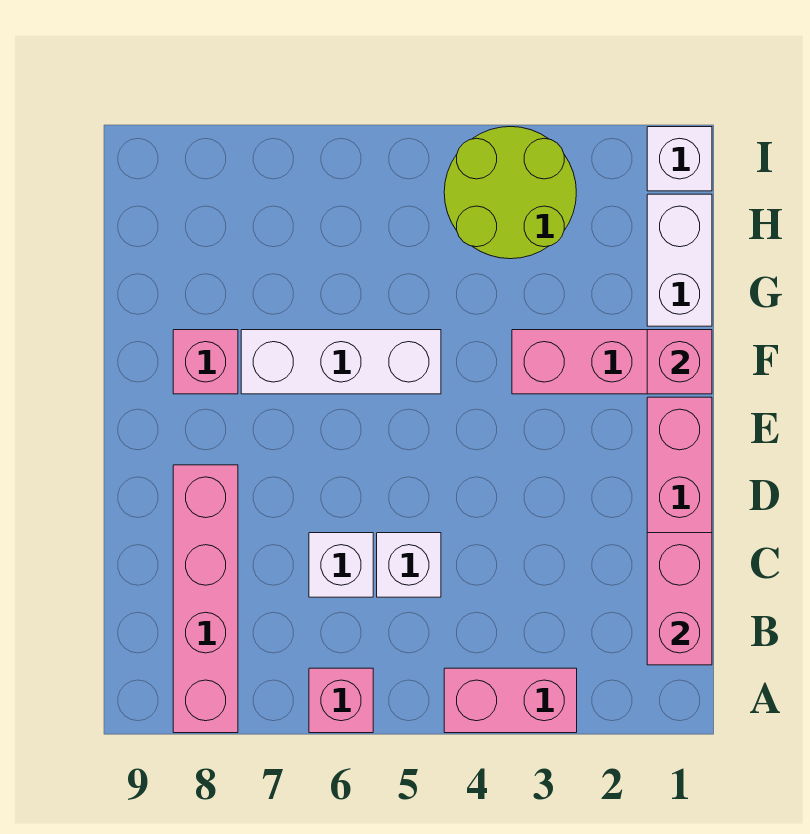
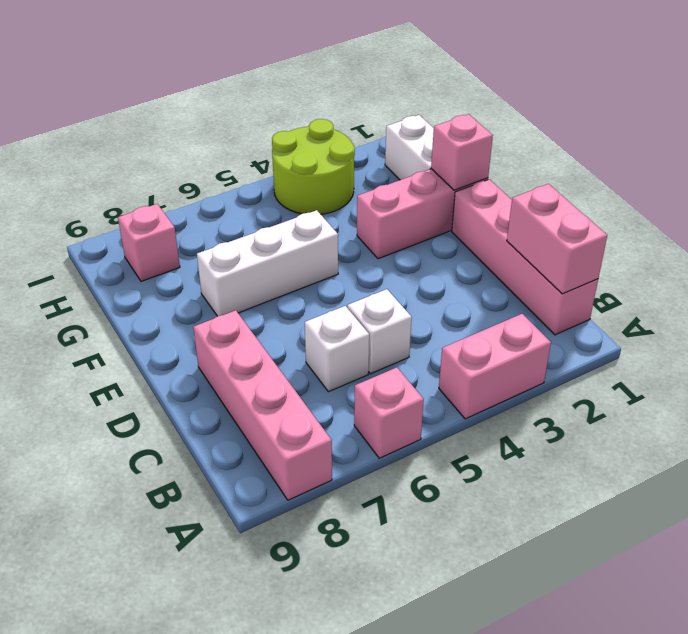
pink 1x1 brick [173,330,238,394] -> pink 1x1 brick moved to [118,204,180,281]
white 1x1 brick [647,127,712,191] -> none

